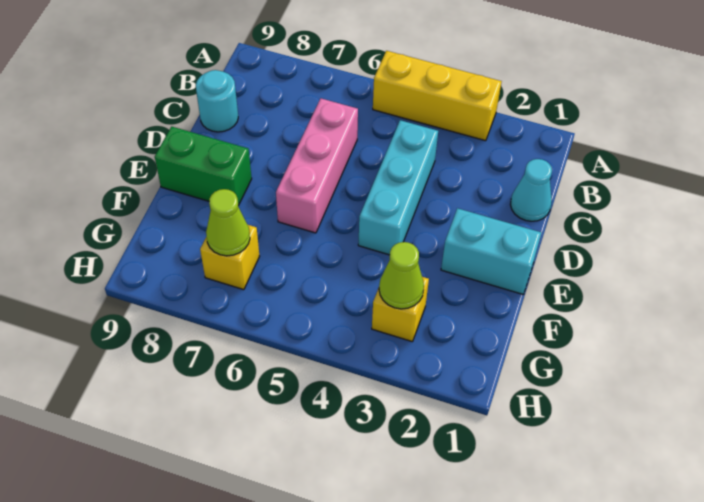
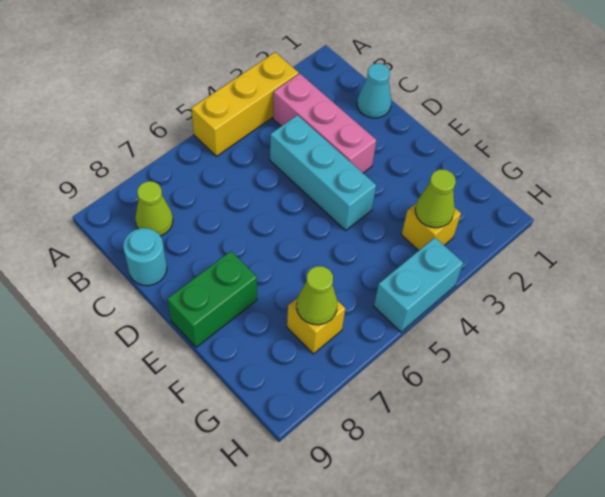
none -> lime 1x1 cone [135,181,173,236]
pink 1x3 brick [276,99,358,233] -> pink 1x3 brick moved to [273,74,376,173]
cyan 1x2 brick [441,208,541,294] -> cyan 1x2 brick moved to [374,238,463,332]

